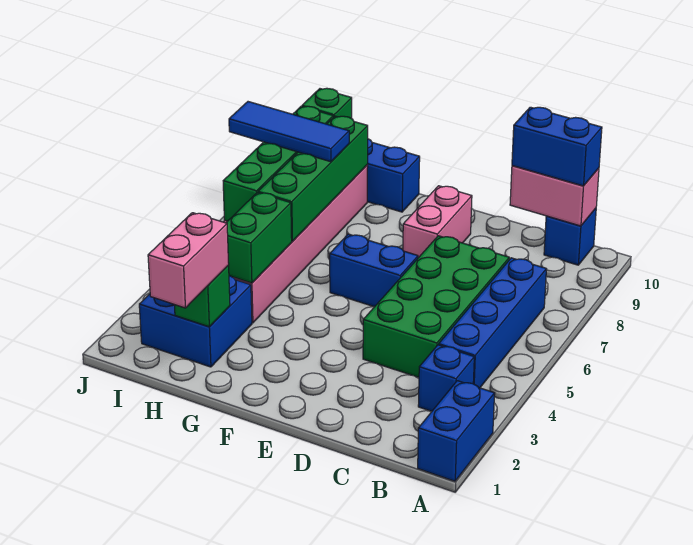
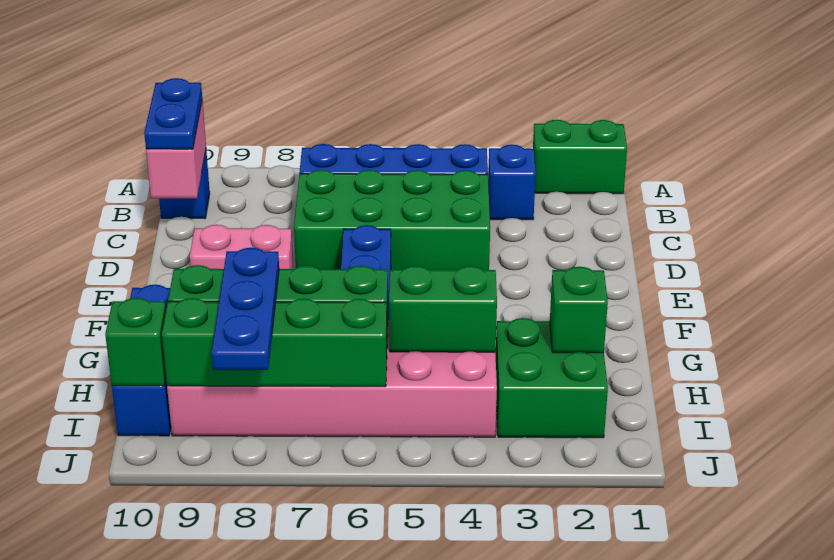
blue 1x2 brick [418,381,495,481] -> green 1x2 brick [533,120,627,194]
blue 1x2 brick [512,107,602,186] -> blue 1x2 plate [144,78,202,149]
pink 1x2 brick [148,213,229,308] -> none
blue 2x2 brick [139,276,252,367] -> green 2x2 brick [496,318,608,438]
blue 1x3 tile [229,102,349,162] -> blue 1x3 plate [212,248,279,370]

